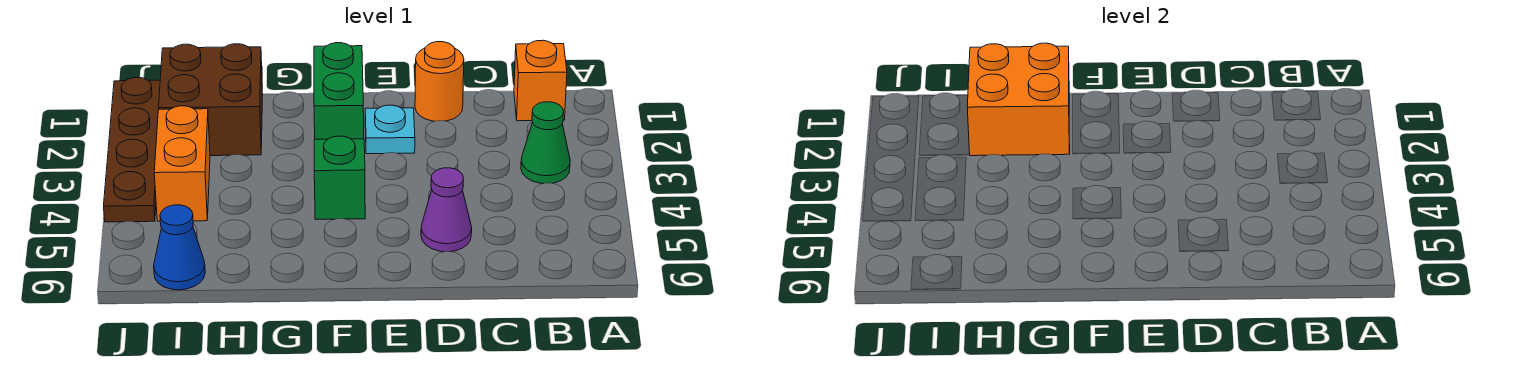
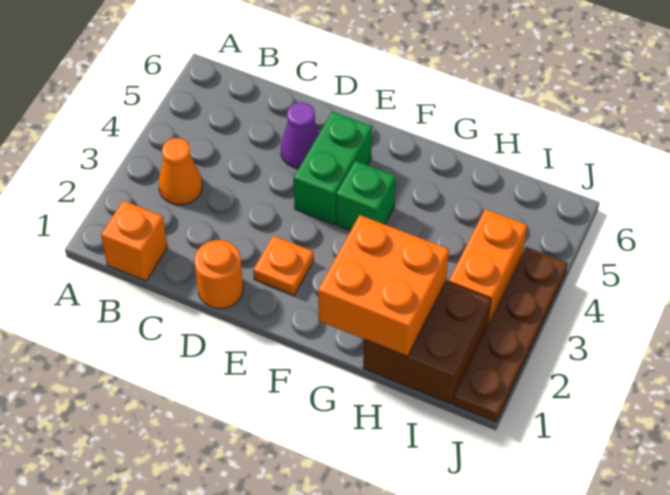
green 1x1 cone [521,102,570,184] -> orange 1x1 cone [159,138,202,205]
cyan 1x1 plate [365,105,415,154] -> orange 1x1 plate [253,236,314,295]
green 1x2 brick [314,43,364,139] -> green 1x2 brick moved to [294,112,372,224]
blue 1x1 cone [154,205,205,290] -> none

